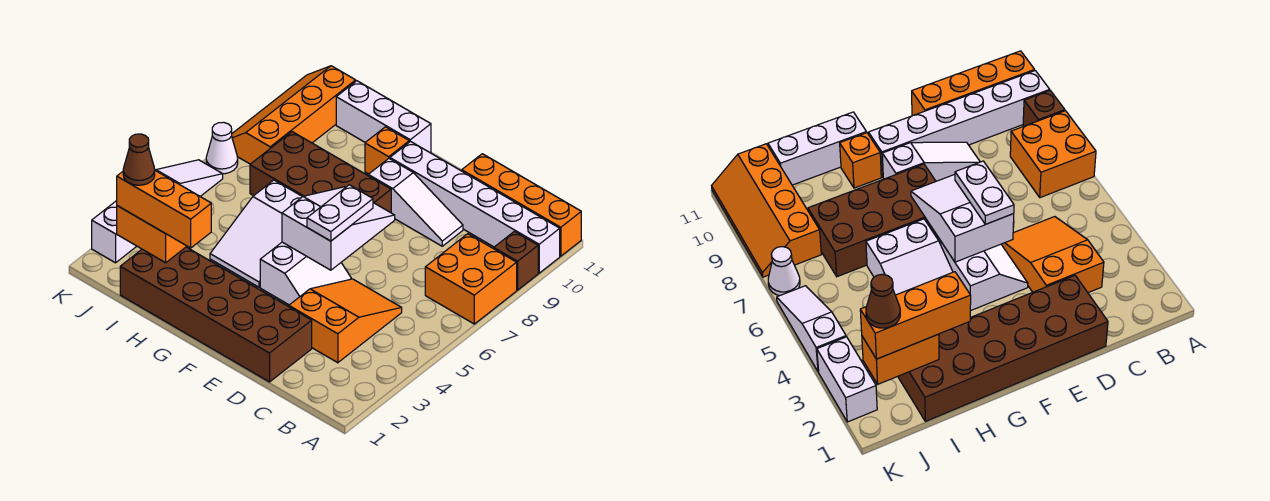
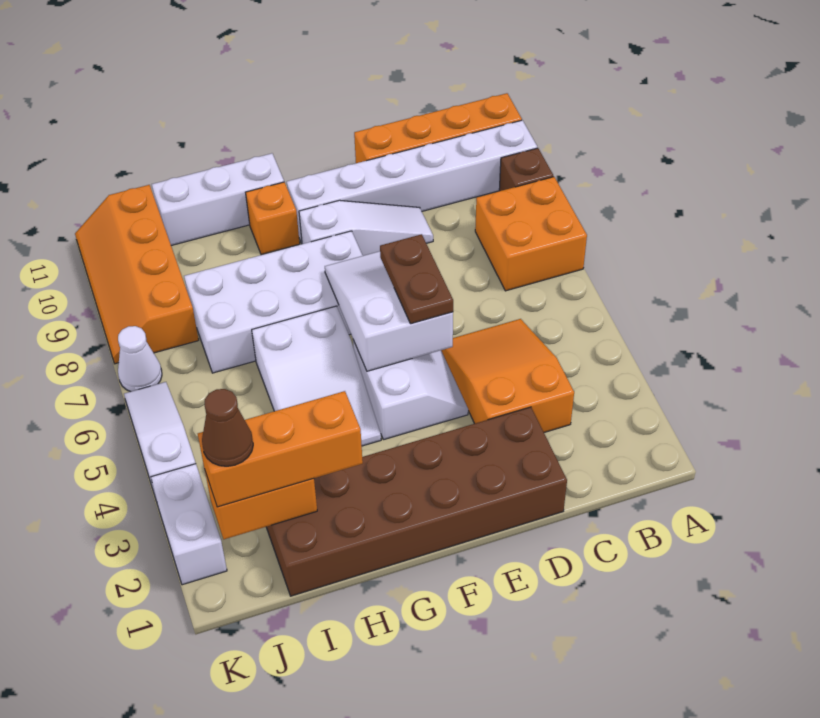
white 1x2 plate [307,185,373,241] -> brown 1x2 plate [380,234,453,324]
brown 2x4 brick [250,132,391,213] -> white 2x4 brick [184,231,363,373]

